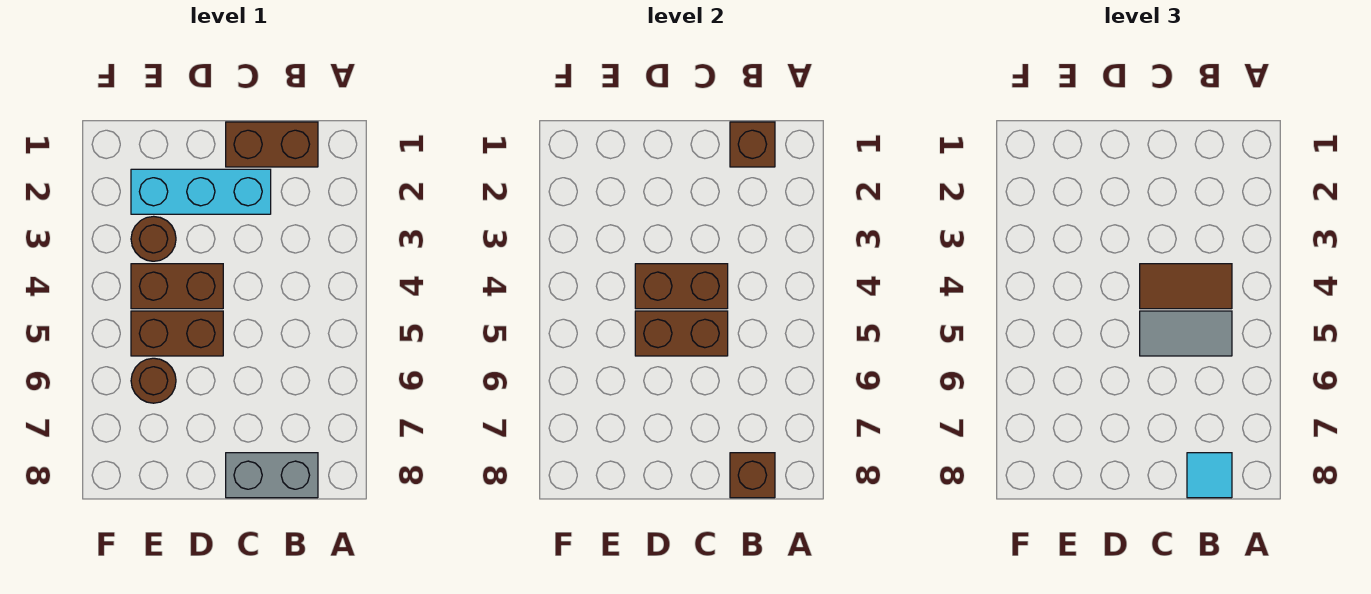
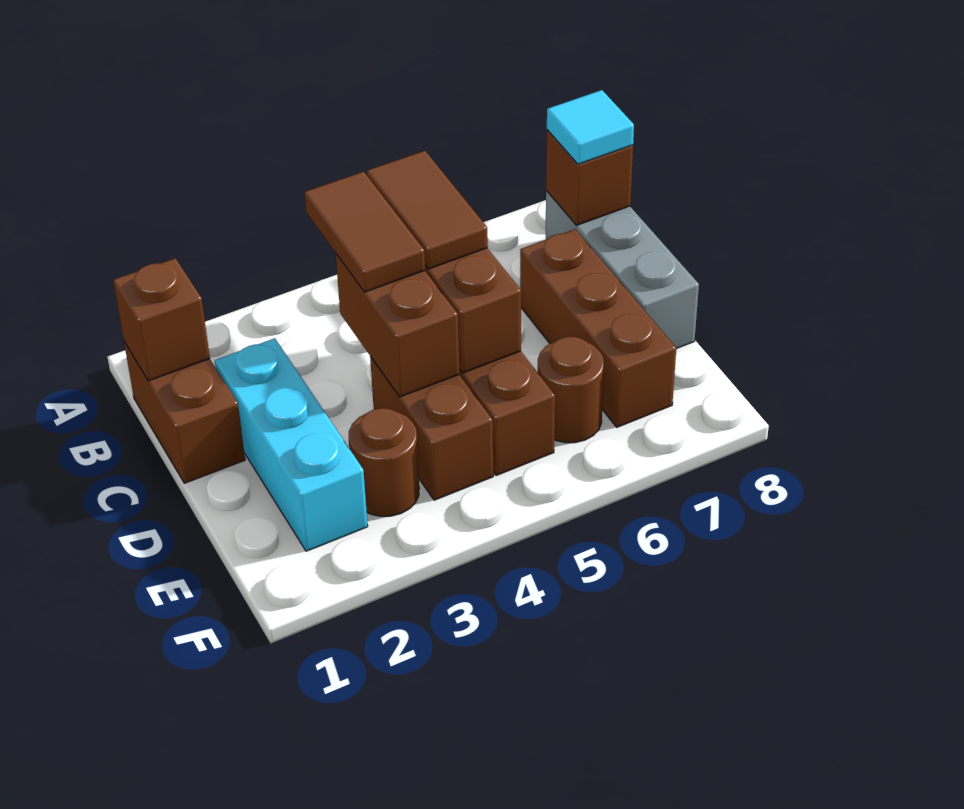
grey 1x2 tile [1140,311,1232,356] -> brown 1x2 tile [367,151,488,269]
grey 1x2 brick [226,453,318,498] -> grey 1x3 brick [546,191,699,349]
none -> brown 1x3 brick [520,229,676,427]

